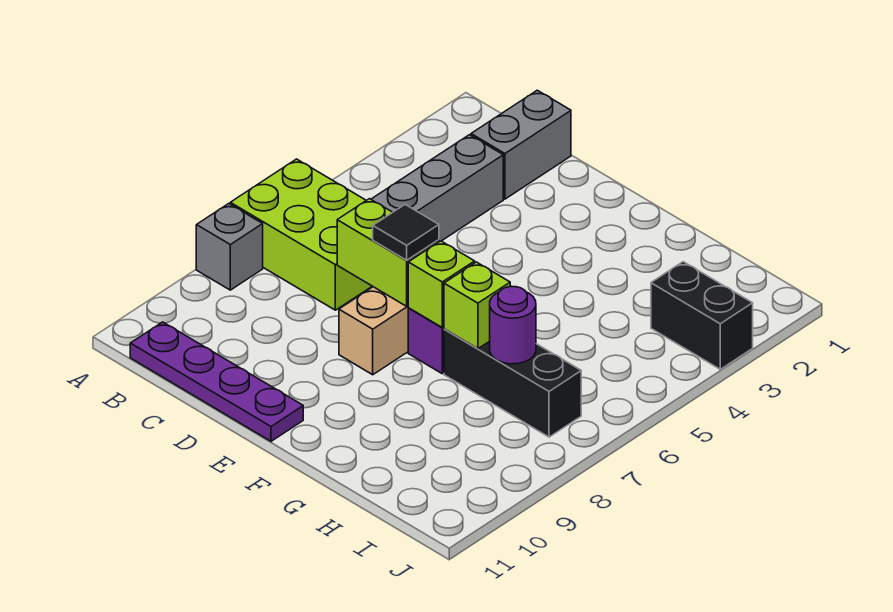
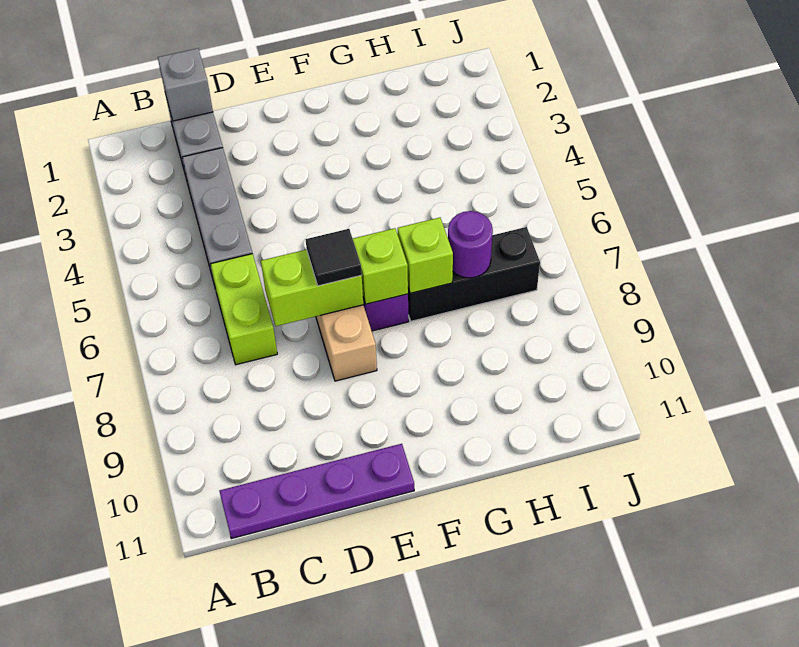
lime 2x3 brick [230,159,372,310] -> lime 1x2 brick [211,254,277,365]
grey 1x1 brick [196,204,263,290] -> grey 1x1 brick moved to [158,48,213,121]
black 1x2 brick [651,262,753,369] -> none

